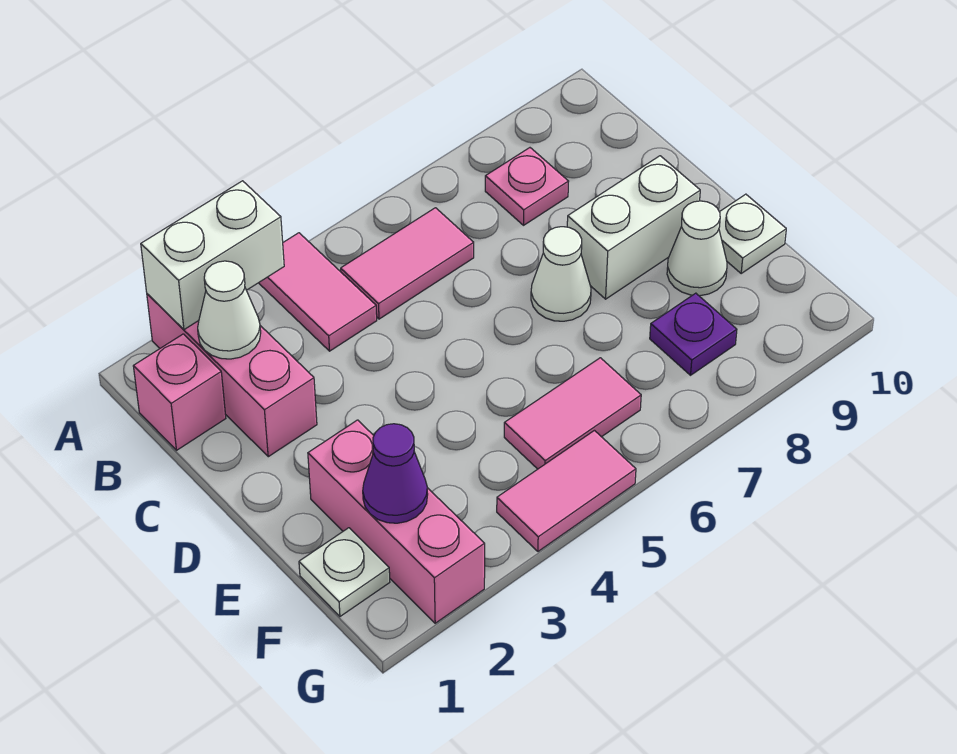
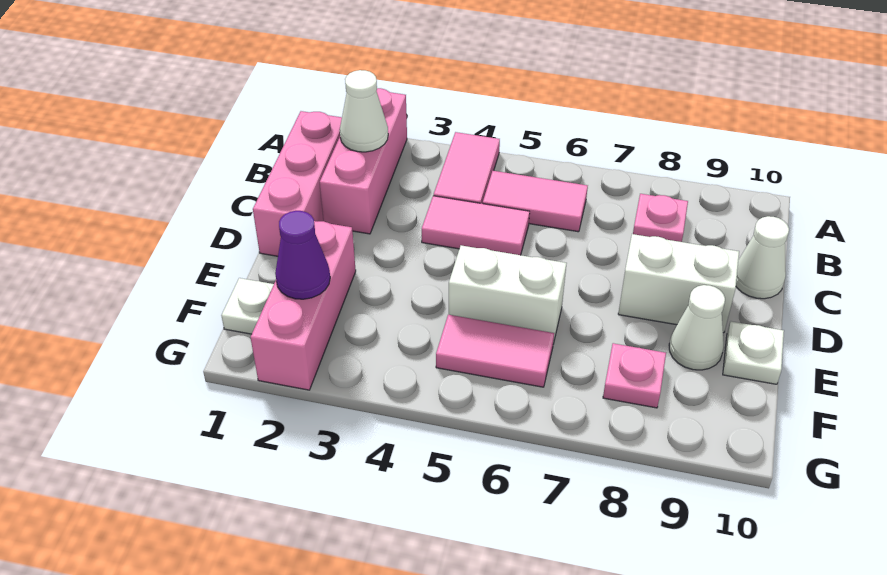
white 1x2 brick [141,181,284,330] -> white 1x2 brick moved to [449,245,567,343]
pink 1x1 brick [133,334,226,450] -> pink 1x3 brick [253,111,342,256]
white 1x1 cone [531,227,591,321] -> white 1x1 cone moved to [736,216,789,299]
purple 1x1 plate [650,293,737,375] -> pink 1x1 plate [603,343,666,408]
pink 1x2 tile [497,431,636,551] -> pink 1x2 tile moved to [422,196,530,255]

